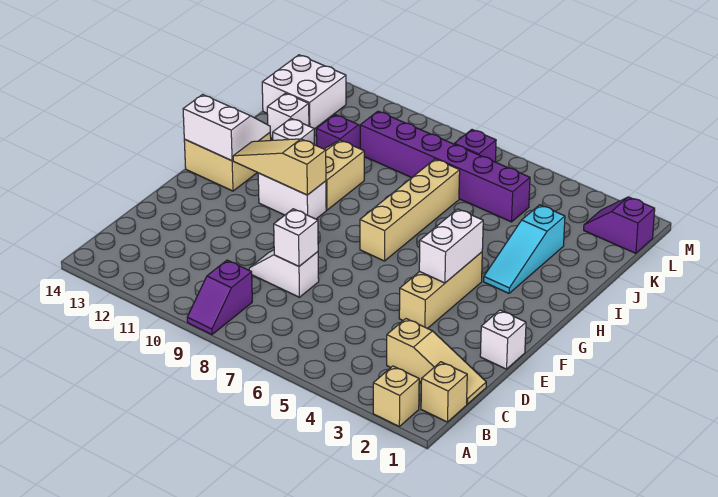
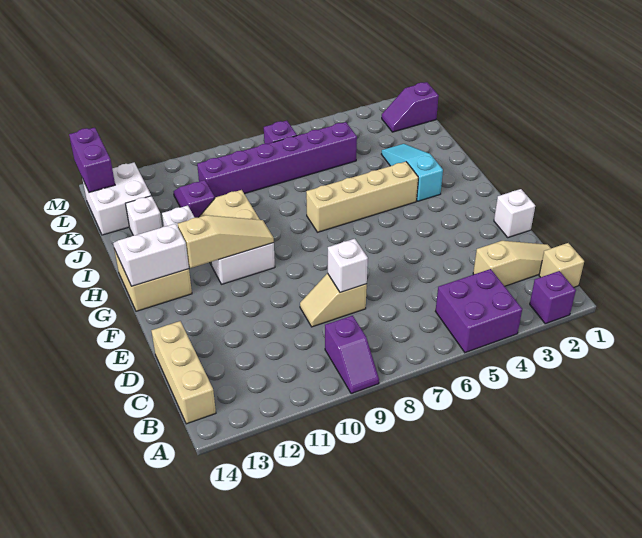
tan 1x1 brick [373,366,419,426] -> purple 1x1 brick [530,271,576,324]
none -> purple 2x2 brick [435,269,522,353]
white 1x2 slope [249,250,319,297] -> tan 1x2 slope [300,273,367,327]
tan 1x3 brick [399,252,482,329] -> tan 1x3 brick moved to [151,321,216,424]
white 1x2 brick [419,209,483,283] -> none
tan 1x4 brick [360,159,460,261] -> tan 1x4 brick turned to [306,162,418,232]
tan 1x3 slope [233,139,326,195] -> tan 1x3 slope turned to [178,215,274,268]
cyan 1x3 slope [484,205,565,293] -> cyan 1x3 slope turned to [381,144,443,201]
none -> purple 1x2 brick [69,128,115,192]

